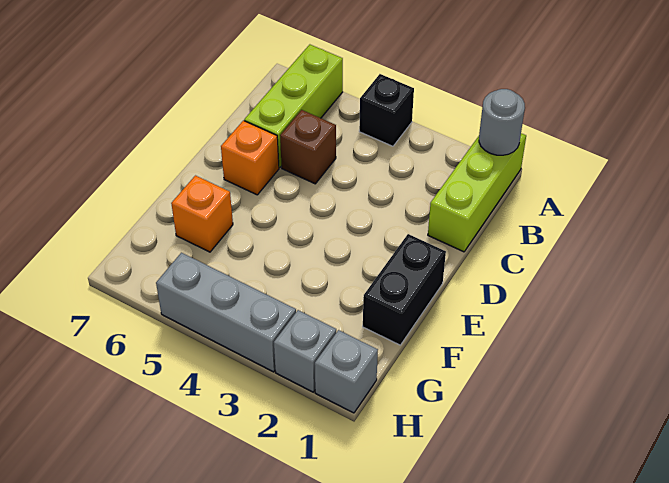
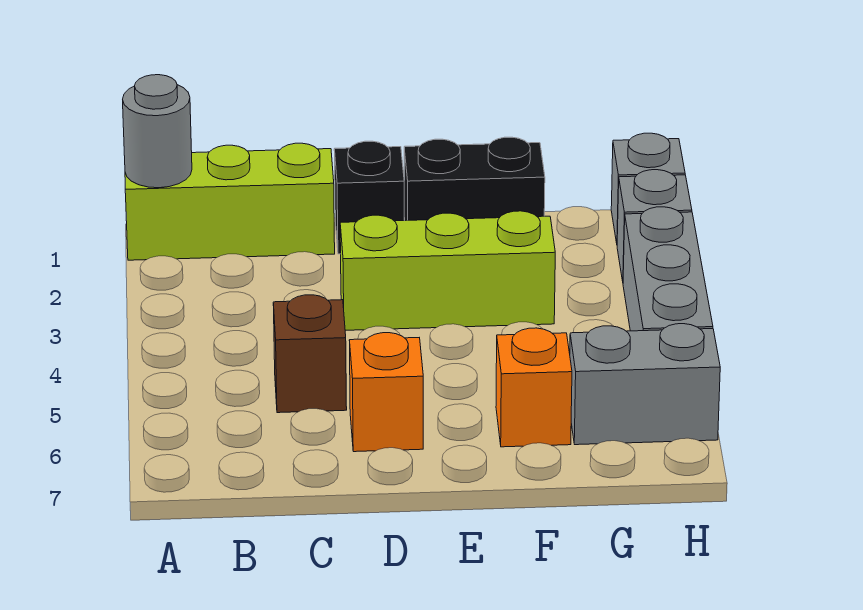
black 1x1 brick [359,74,414,146] -> black 1x1 brick moved to [334,141,404,254]
lime 1x3 brick [244,45,343,168] -> lime 1x3 brick moved to [340,211,555,330]
none -> grey 1x2 brick [570,324,720,445]

